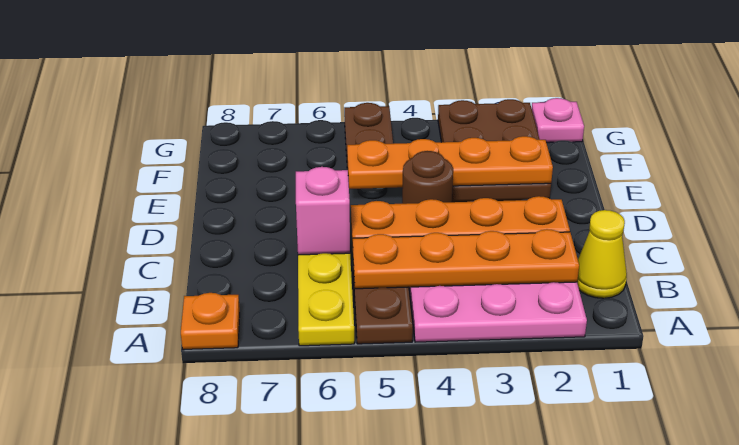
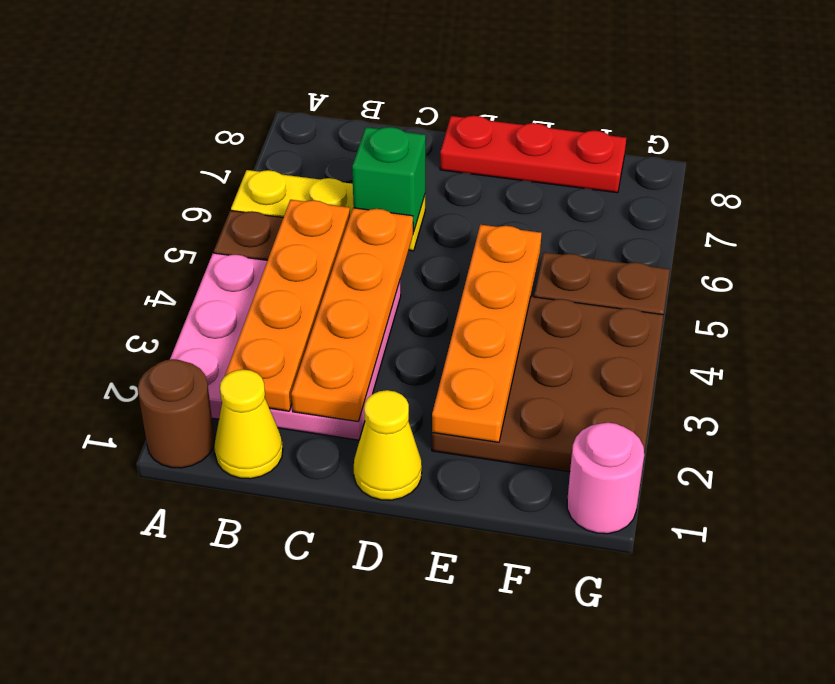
orange 1x1 plate [181,293,240,349] -> none
pink 1x1 brick [296,167,350,255] -> green 1x1 brick [352,127,426,232]
none -> yellow 1x1 cone [354,390,422,500]
brown 1x1 round brick [402,151,453,204] -> brown 1x1 round brick moved to [138,359,214,468]
none -> red 1x3 plate [440,116,626,193]
brown 2x3 plate [438,99,551,202] -> brown 3x3 plate [432,297,664,472]
pink 1x1 plate [532,98,584,143] -> pink 1x1 round brick [567,423,644,534]

